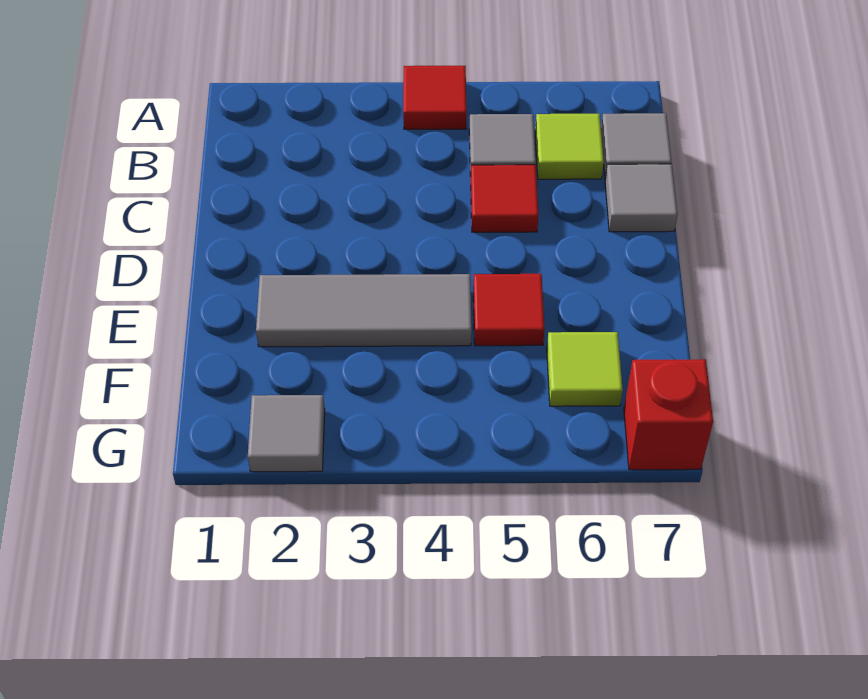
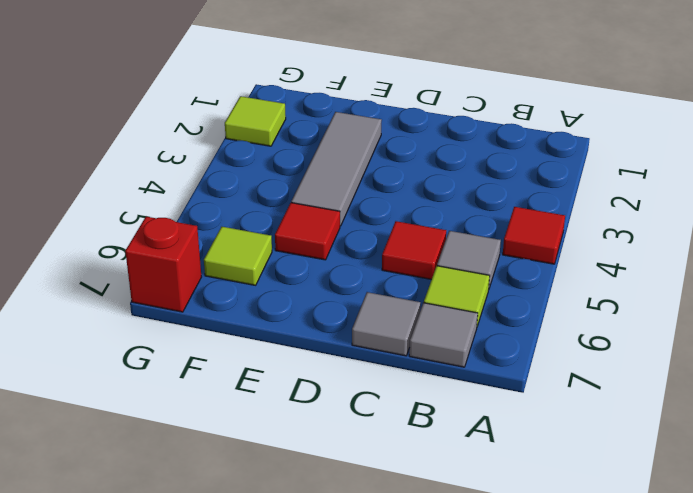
grey 1x1 tile [248,395,325,472] -> lime 1x1 tile [225,96,286,146]

